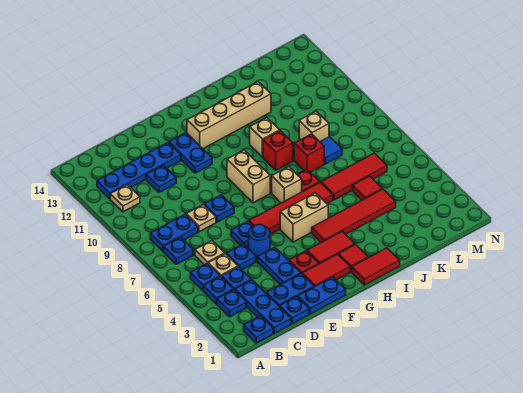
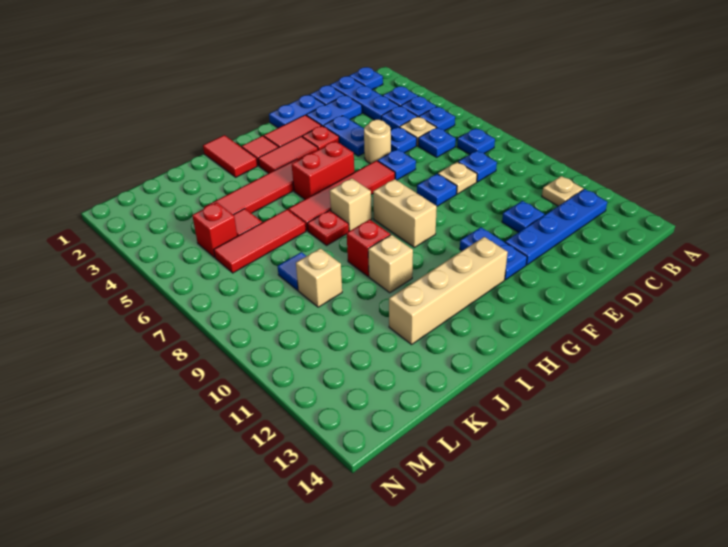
blue 1x2 plate [150,214,198,251] -> blue 1x1 plate [458,151,497,182]
tan 1x1 plate [195,241,225,265] -> blue 1x1 plate [418,128,456,157]
blue 1x1 round brick [249,225,270,258] -> tan 1x1 round brick [364,120,391,164]
tan 1x2 brick [280,193,328,242] -> red 1x2 brick [292,141,354,199]
red 1x2 tile [352,248,400,285] -> red 1x2 tile turned to [203,135,257,177]
red 1x1 brick [294,134,324,172] -> red 1x1 brick moved to [192,202,237,257]

